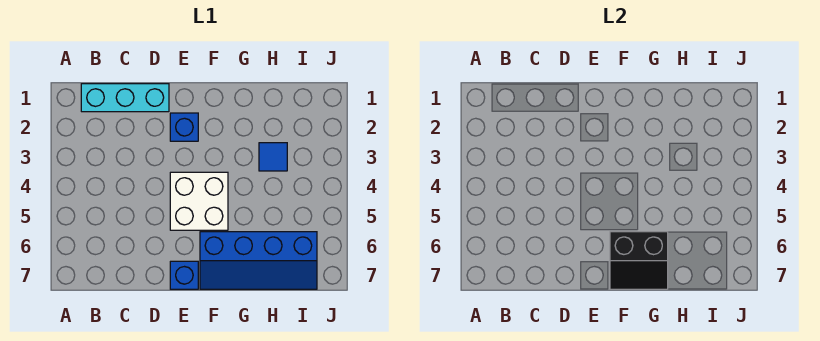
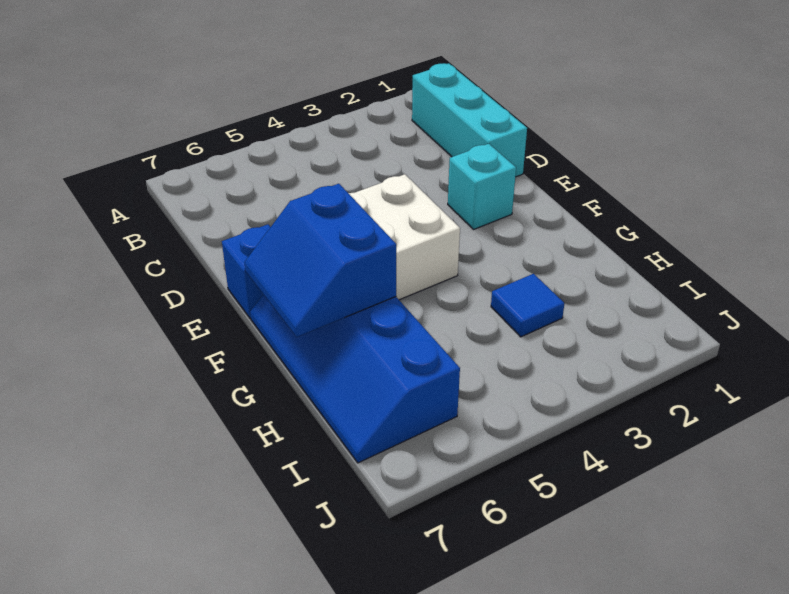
blue 1x1 brick [170,113,198,141] -> cyan 1x1 brick [448,144,516,229]
black 2x2 slope [610,232,668,289] -> blue 2x2 slope [244,184,396,337]

